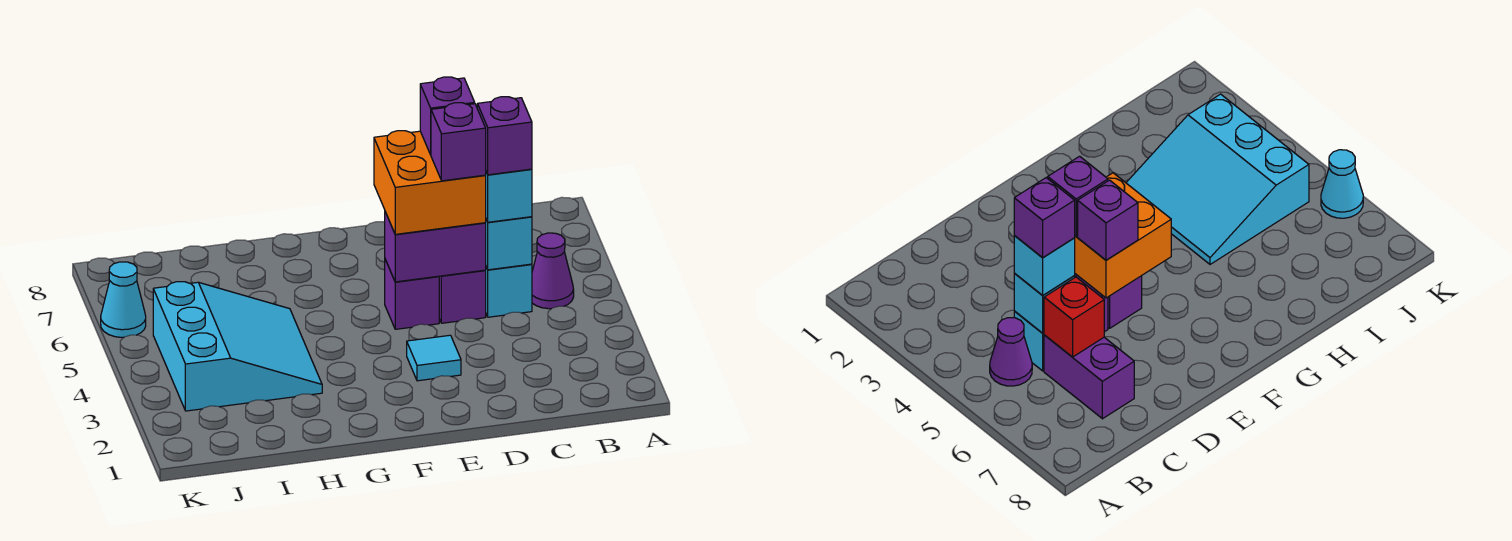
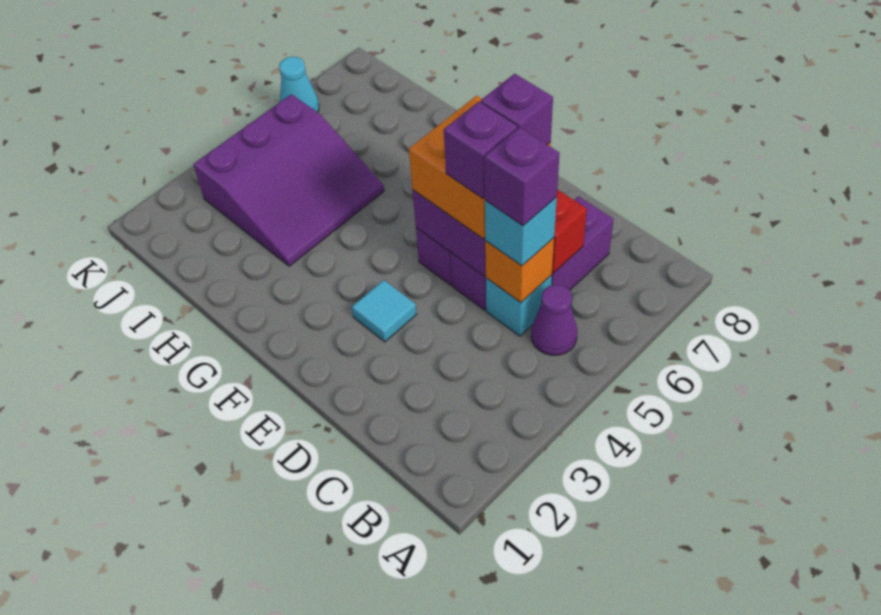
cyan 1x1 brick [486,217,532,270] -> orange 1x1 brick [485,238,554,303]
cyan 3x3 slope [153,282,322,411] -> purple 3x3 slope [194,94,384,266]

